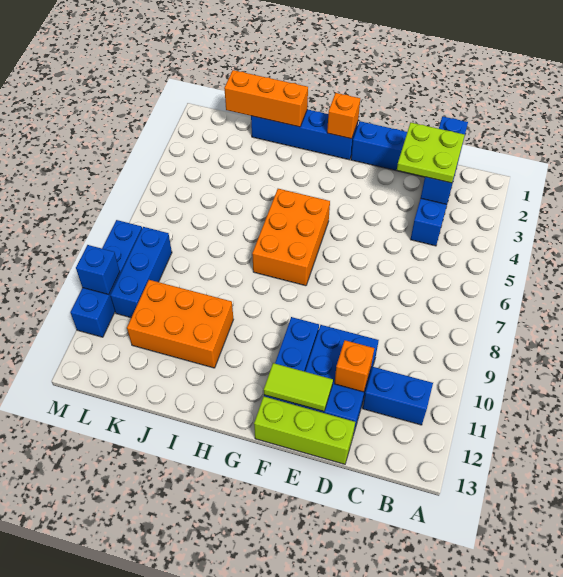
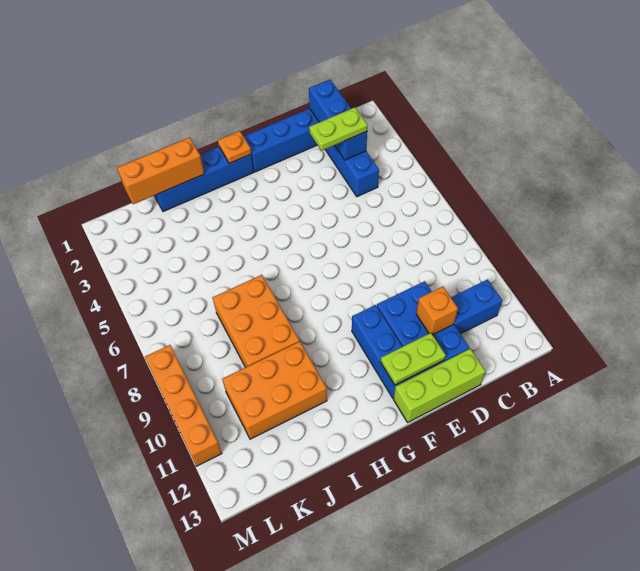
lime 2x2 plate [397,123,465,183] -> lime 1x2 plate [309,107,367,151]
lime 1x2 tile [264,363,333,411] -> lime 1x2 plate [381,333,446,385]
orange 1x1 brick [327,93,360,139] -> orange 1x1 plate [218,131,251,164]
orange 2x3 brick [252,189,330,286] -> orange 2x3 brick moved to [213,275,299,367]
blue 1x3 brick [110,227,172,318] -> none
blue 1x4 brick [70,220,142,337] -> orange 1x4 brick [145,345,222,466]
blue 1x1 brick [76,245,120,294] -> none

